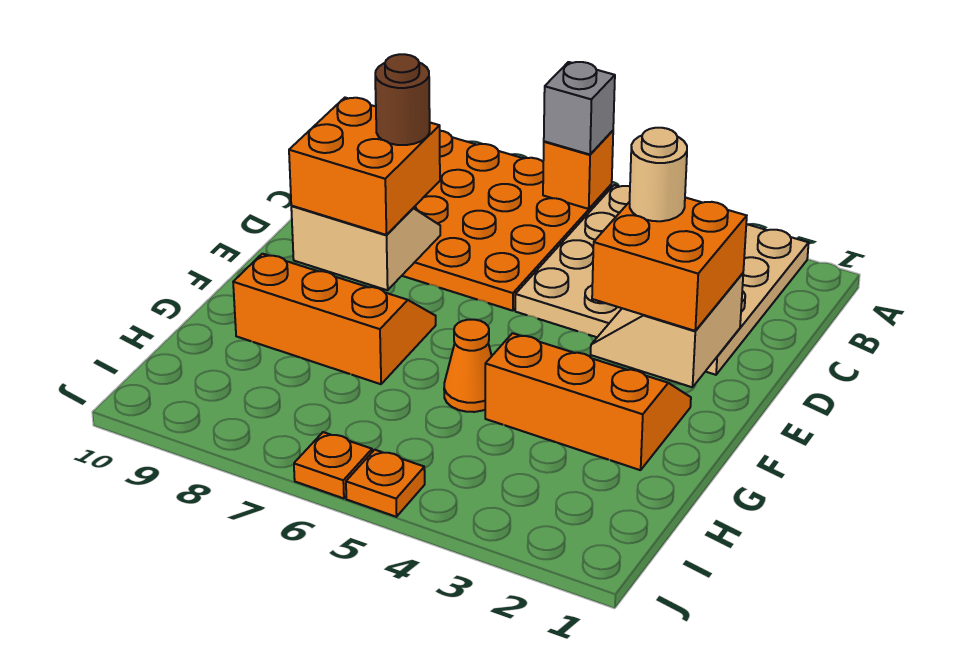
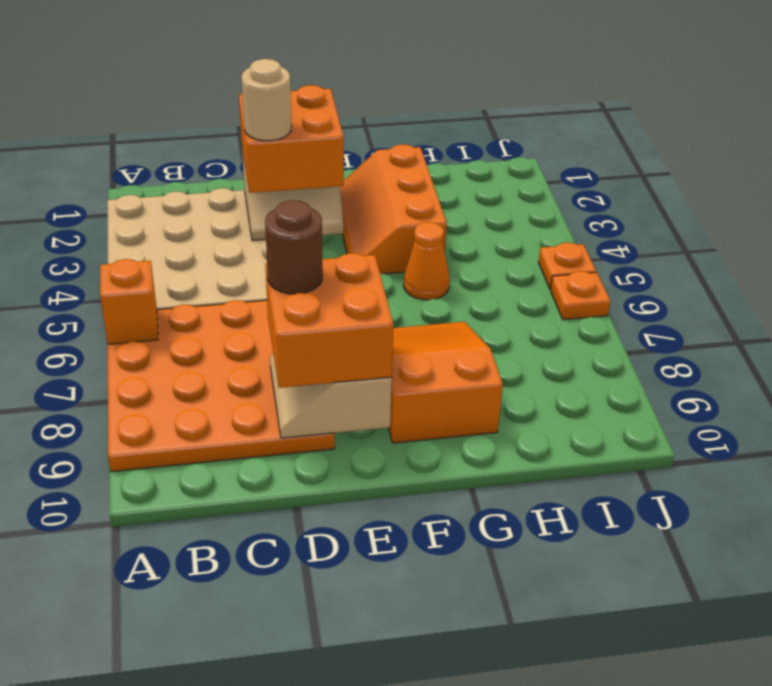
grey 1x1 brick [544,62,615,154] -> none
orange 2x3 slope [233,254,436,384] -> orange 2x3 slope turned to [389,322,503,443]

